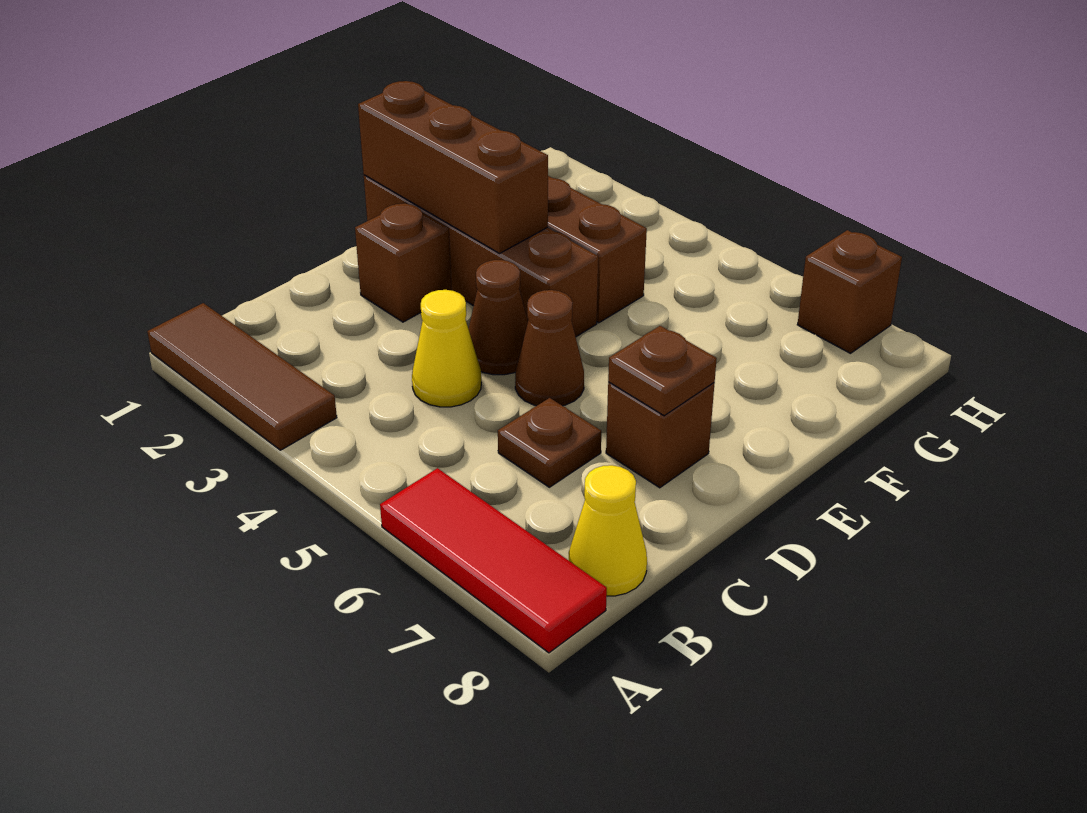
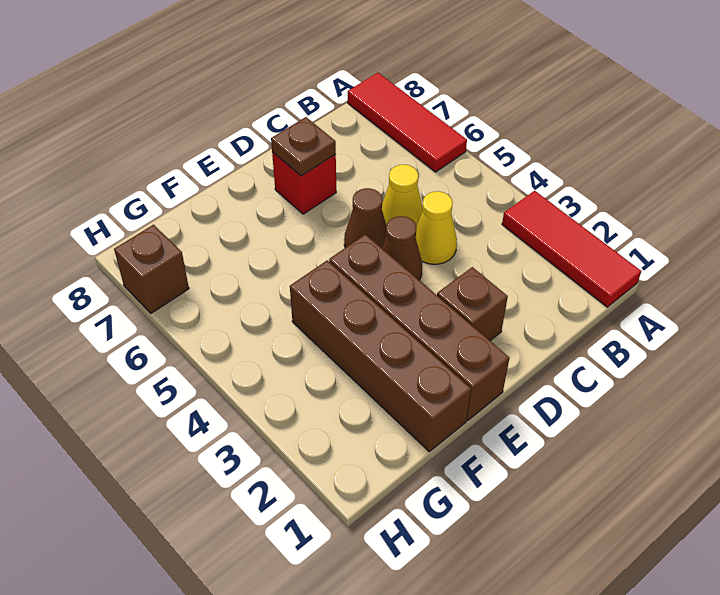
brown 1x3 tile [147,303,337,450] -> red 1x3 tile [502,191,641,307]
yellow 1x1 cone [569,465,647,596] -> yellow 1x1 cone moved to [382,165,423,226]
brown 1x1 plate [498,398,601,487] -> none
brown 1x1 brick [606,382,715,488] -> red 1x1 brick [272,152,336,214]
brown 1x3 brick [358,81,548,253] -> none

